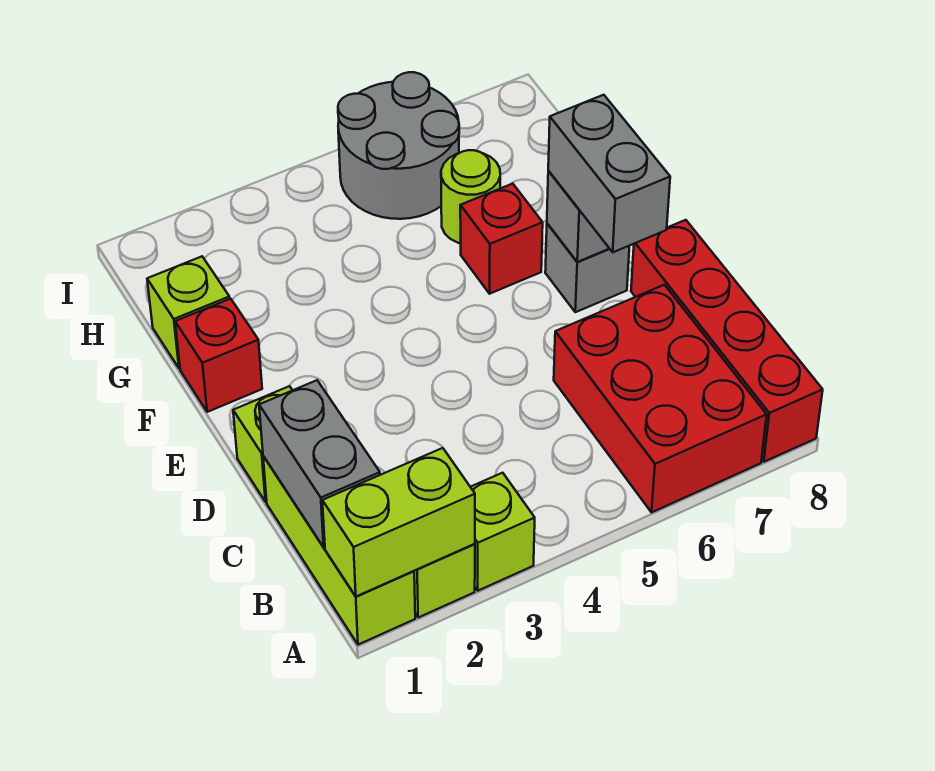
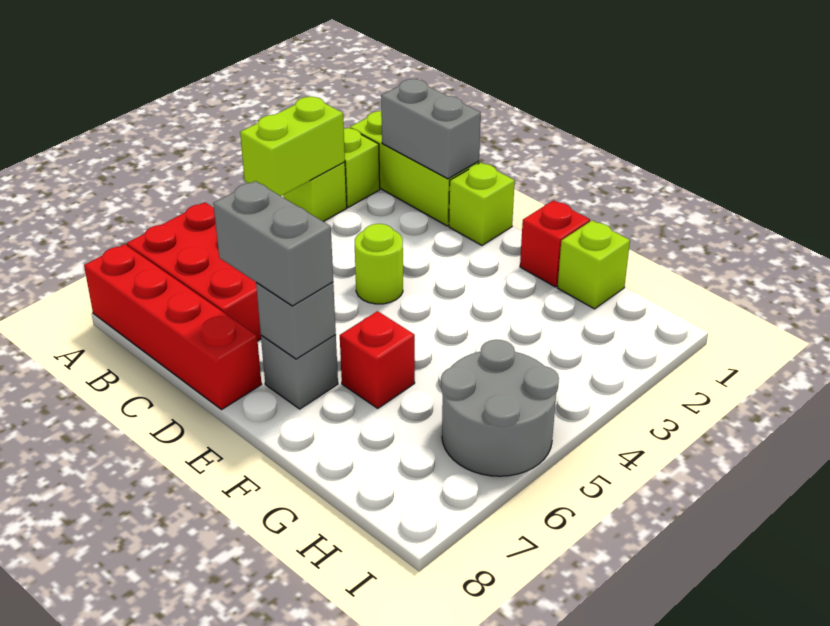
lime 1x2 brick [322,448,475,596] -> lime 1x2 brick moved to [240,97,345,196]
lime 1x1 round brick [441,150,500,244] -> lime 1x1 round brick moved to [355,224,403,304]

